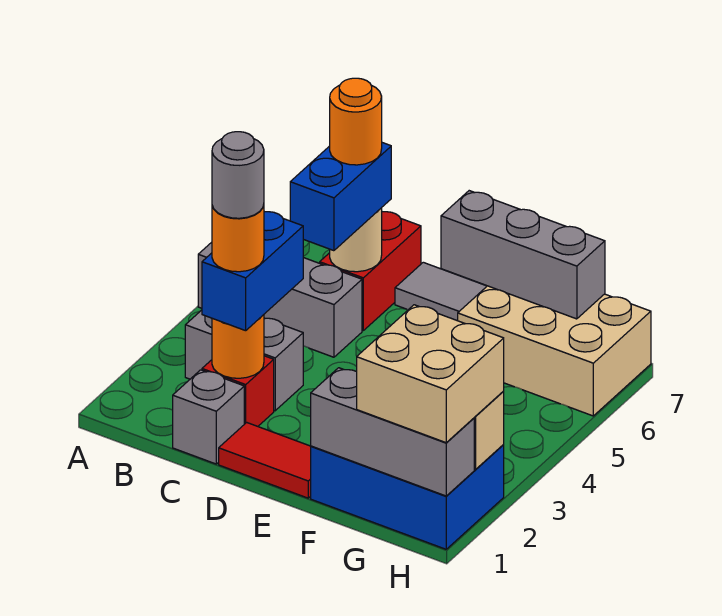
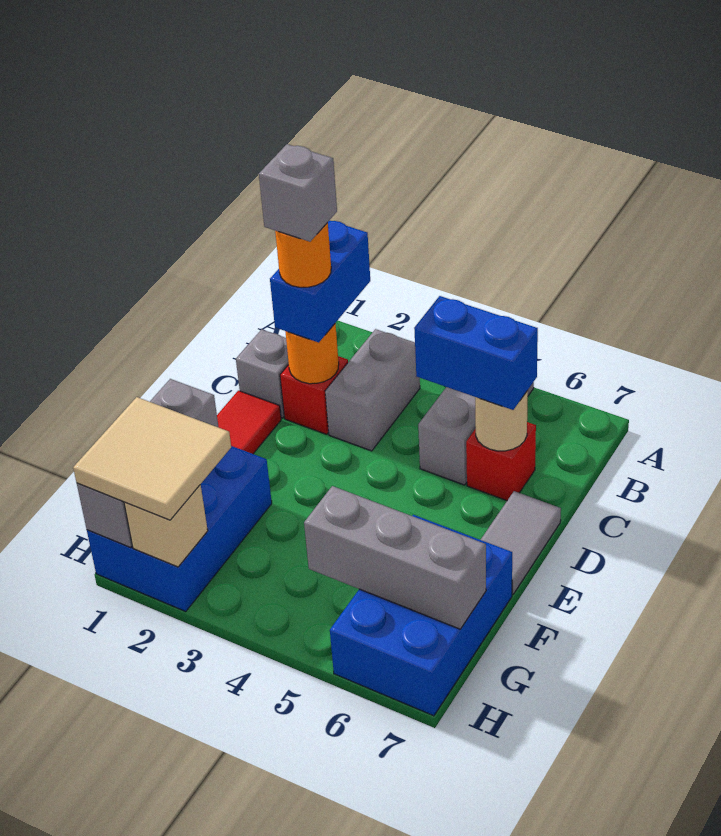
blue 1x2 brick [202,212,303,331] -> blue 1x2 brick turned to [270,220,370,343]
grey 1x1 round brick [212,132,264,218] -> grey 1x1 brick [259,144,337,242]
red 1x2 brick [320,212,421,330] -> red 1x1 brick [466,422,536,501]
orange 1x1 round brick [330,78,382,165] -> none
grey 1x3 brick [441,191,605,319] -> grey 1x3 brick turned to [304,486,486,629]
tan 2x3 brick [458,286,651,416] -> blue 2x3 brick [330,515,512,716]
tan 2x2 brick [357,305,504,443] -> tan 2x2 tile [73,397,231,520]

